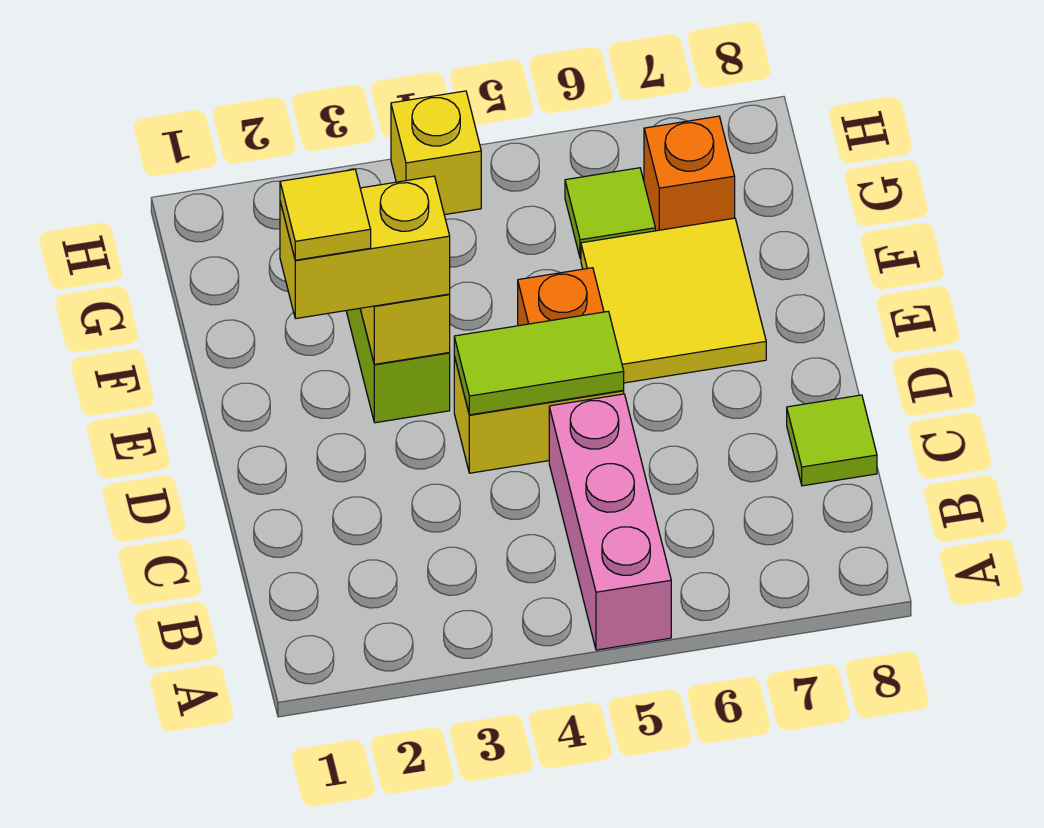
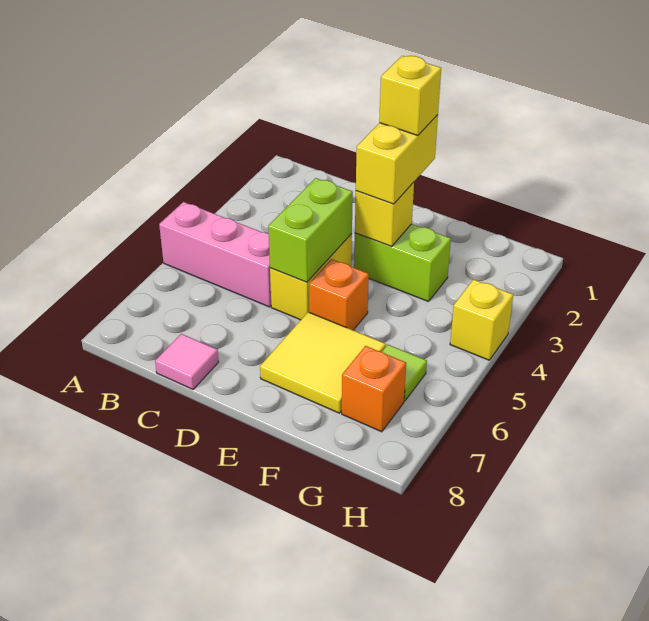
lime 1x1 tile [787,395,877,486] -> pink 1x1 tile [155,334,219,389]
lime 1x2 tile [454,311,624,415] -> lime 1x2 brick [268,178,353,282]
yellow 1x1 tile [280,169,371,260] -> yellow 1x1 brick [379,56,441,136]

